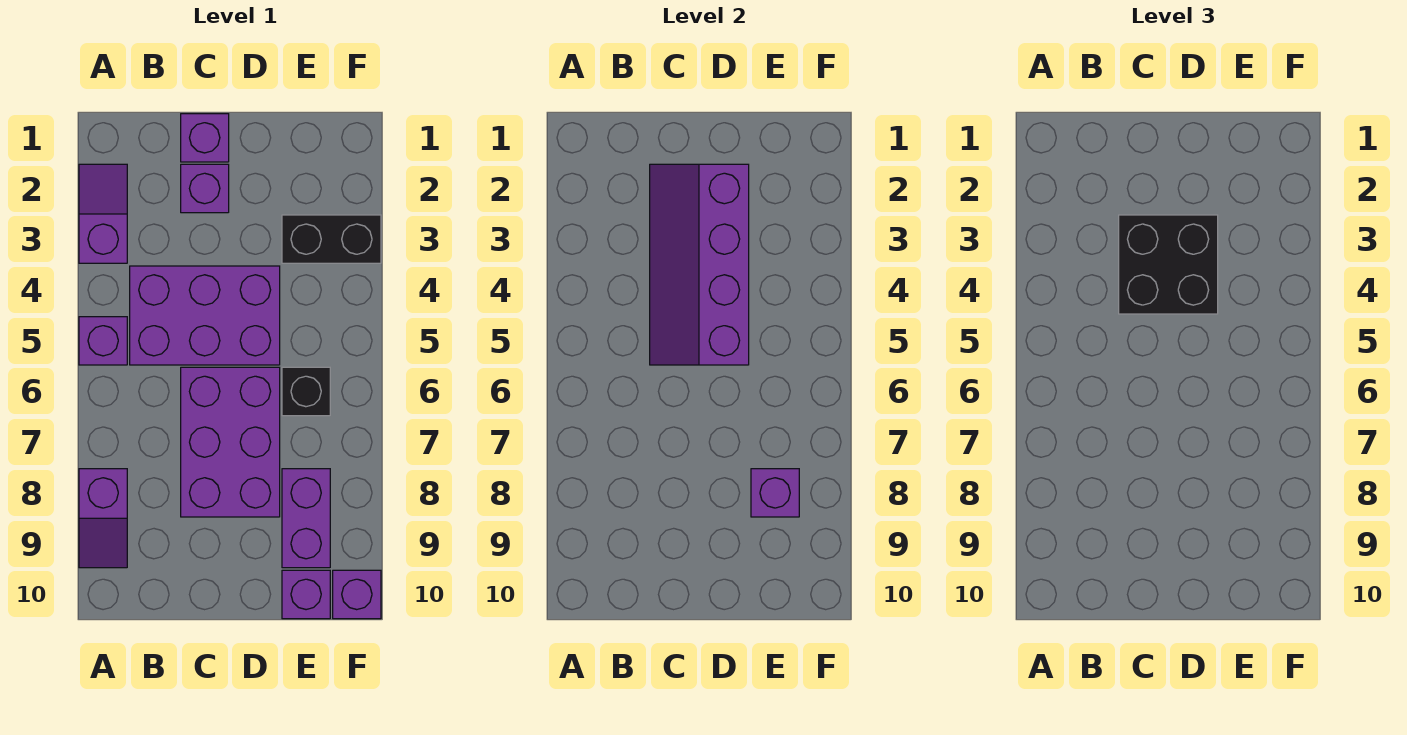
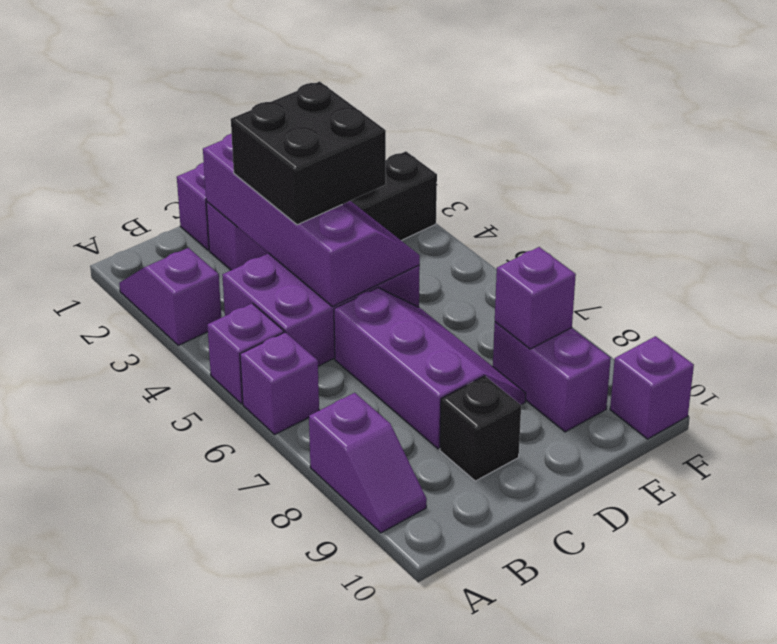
purple 2x4 slope [650,164,749,365] -> purple 2x4 slope turned to [203,133,420,307]
purple 2x3 brick [181,367,280,517] -> purple 2x3 slope [334,288,526,449]
black 1x1 brick [282,367,330,416] -> black 1x1 brick moved to [440,376,521,481]
purple 1x1 brick [282,570,330,619] -> purple 1x1 brick moved to [240,332,319,434]

